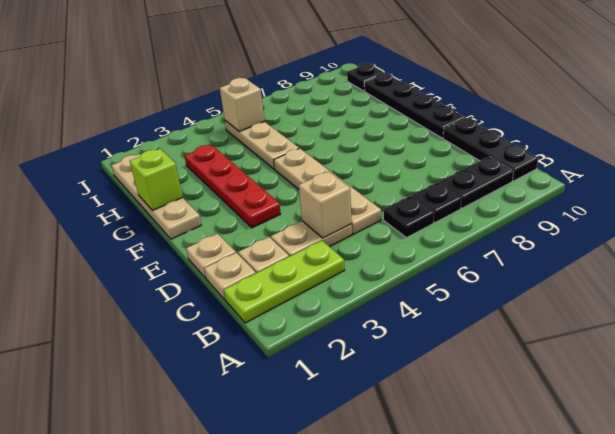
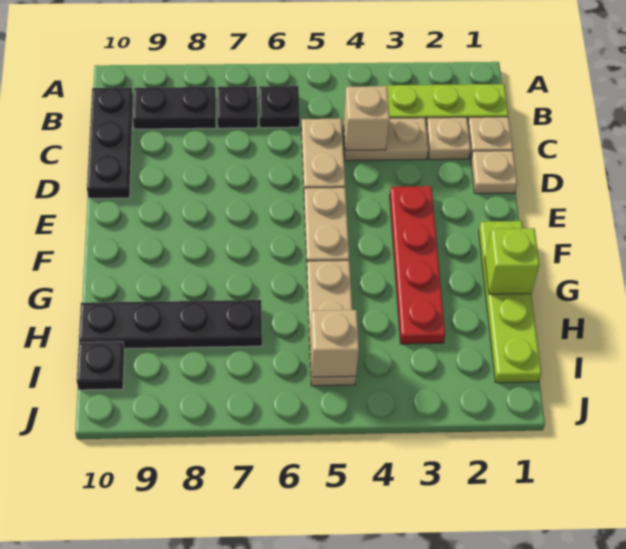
black 1x4 plate [364,73,465,138] -> black 1x4 plate turned to [79,300,262,349]
tan 1x4 plate [112,154,201,239] -> lime 1x4 plate [479,221,541,383]

